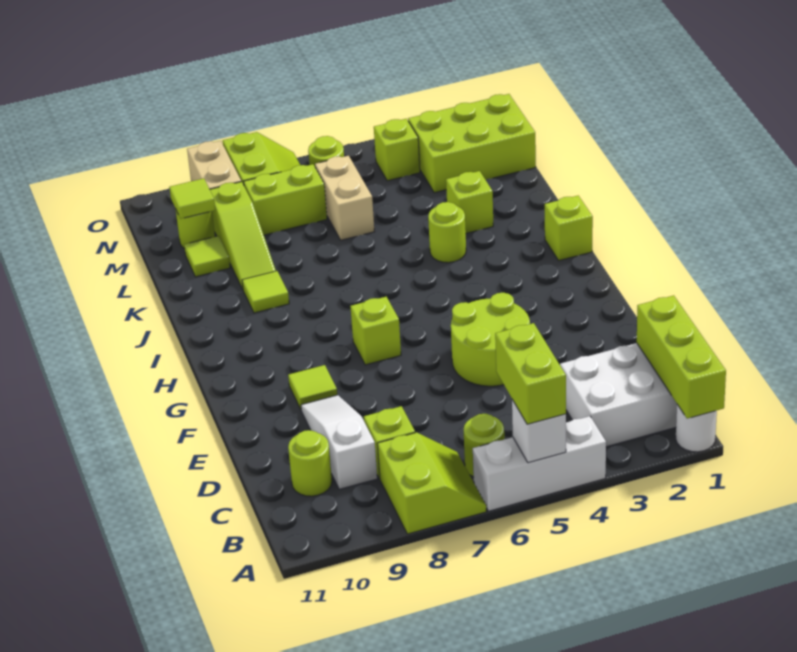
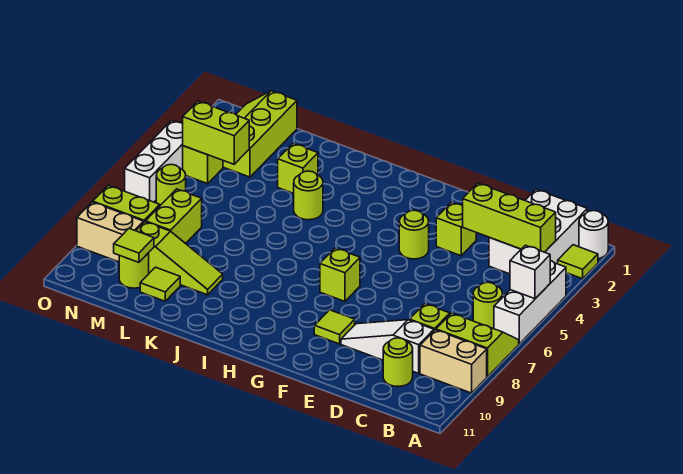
lime 1x3 brick [637,295,726,419] -> lime 1x3 brick moved to [463,183,556,252]
lime 1x2 brick [495,323,566,424] -> lime 1x2 brick moved to [183,101,249,164]
lime 2x2 round brick [451,293,530,386] -> lime 1x1 round brick [399,210,429,259]
lime 1x1 brick [545,196,593,260] -> lime 1x1 brick moved to [436,202,476,256]
lime 1x1 tile [242,271,289,313] -> lime 1x1 tile moved to [558,245,598,279]
tan 1x2 brick [315,156,374,240] -> tan 1x2 brick moved to [420,330,487,393]
lime 2x3 brick [408,94,536,193] -> lime 2x3 slope [223,91,297,177]
none -> white 1x3 brick [125,120,183,202]

